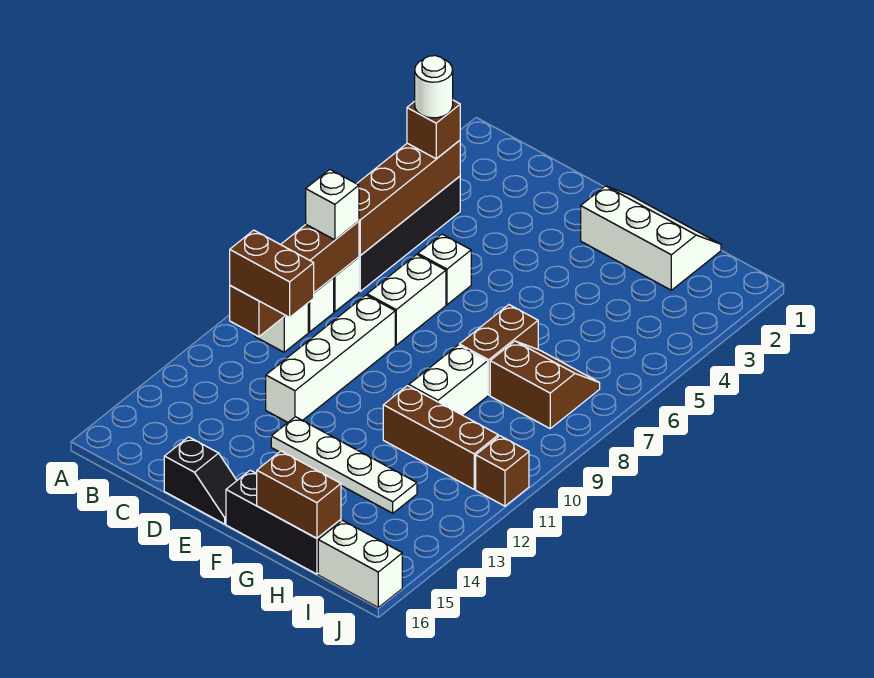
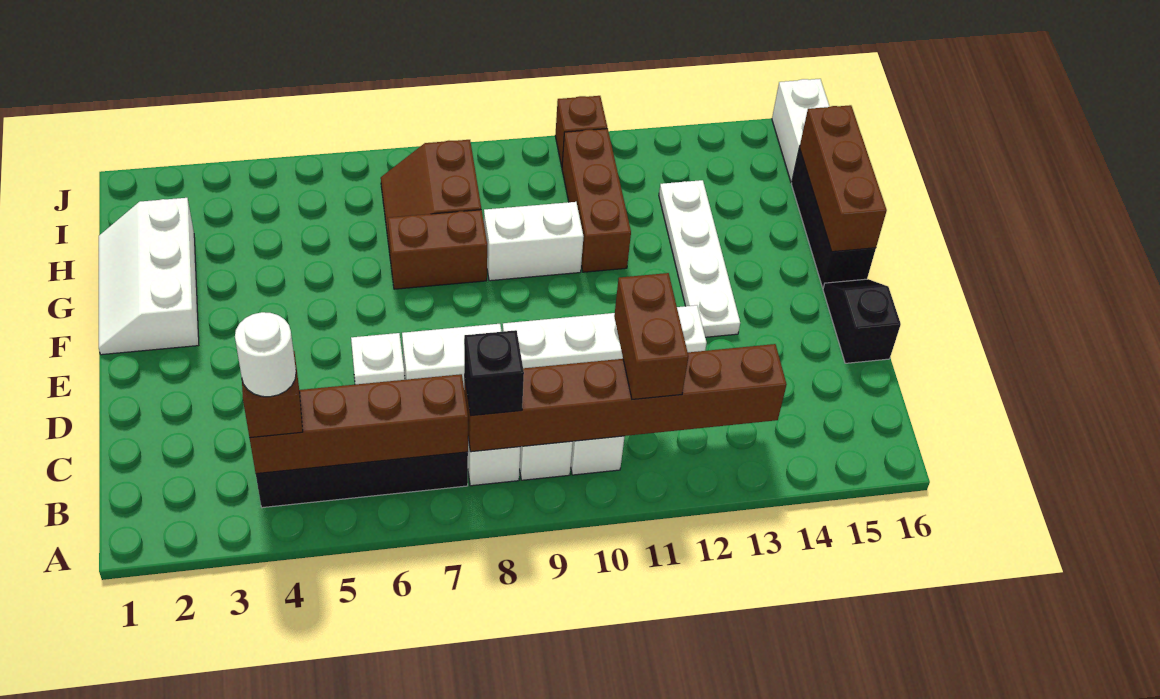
brown 1x4 brick [230,221,359,337] -> brown 1x6 brick [464,344,787,452]
white 1x1 brick [306,169,359,240] -> black 1x1 brick [464,330,524,415]
brown 1x2 brick [257,451,341,538] -> brown 1x3 brick [800,105,887,252]

